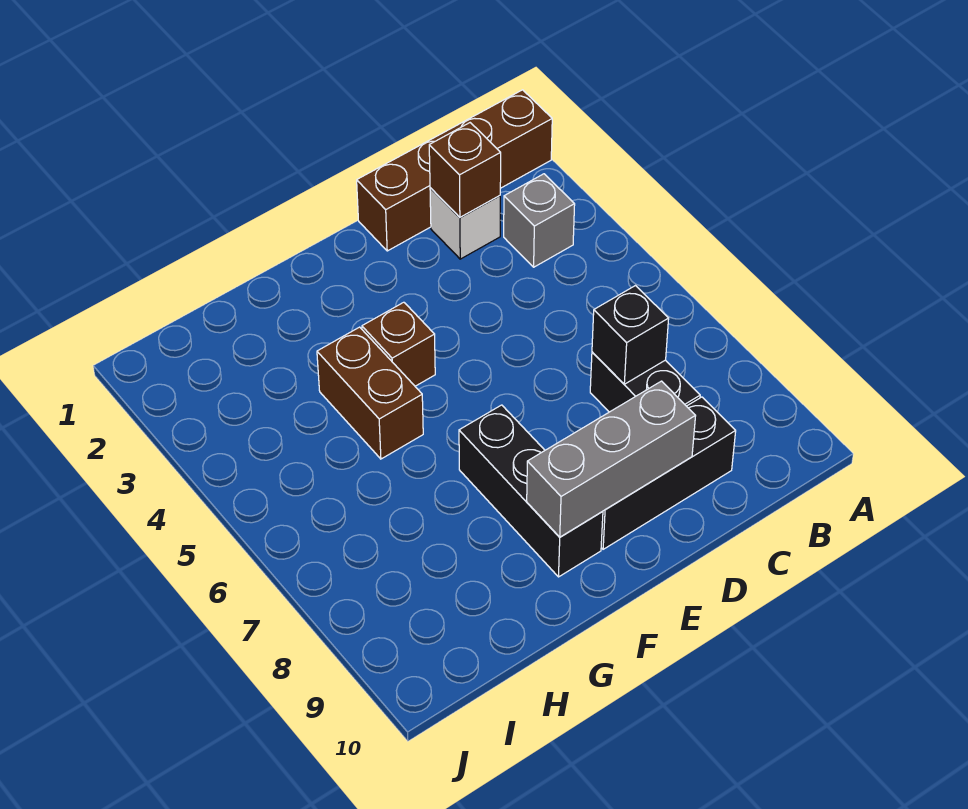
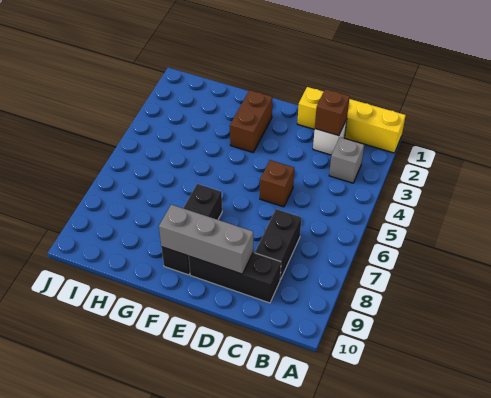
brown 1x4 brick [357,90,552,251] -> yellow 1x4 brick [297,87,406,153]
black 1x1 brick [592,286,669,384] -> none
brown 1x1 brick [362,302,435,386] -> brown 1x1 brick moved to [260,160,294,207]
brown 1x2 brick [317,327,423,459] -> brown 1x2 brick moved to [230,90,272,152]

